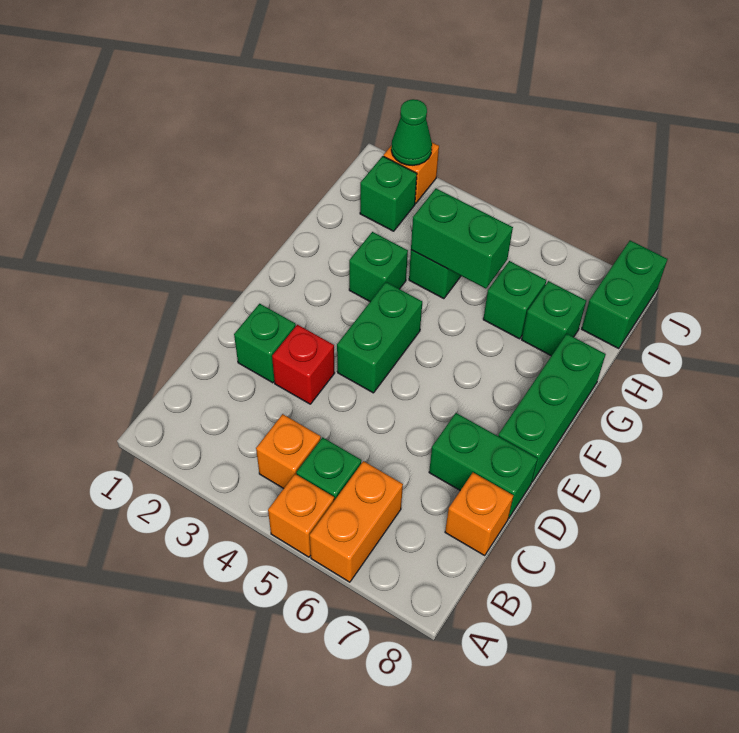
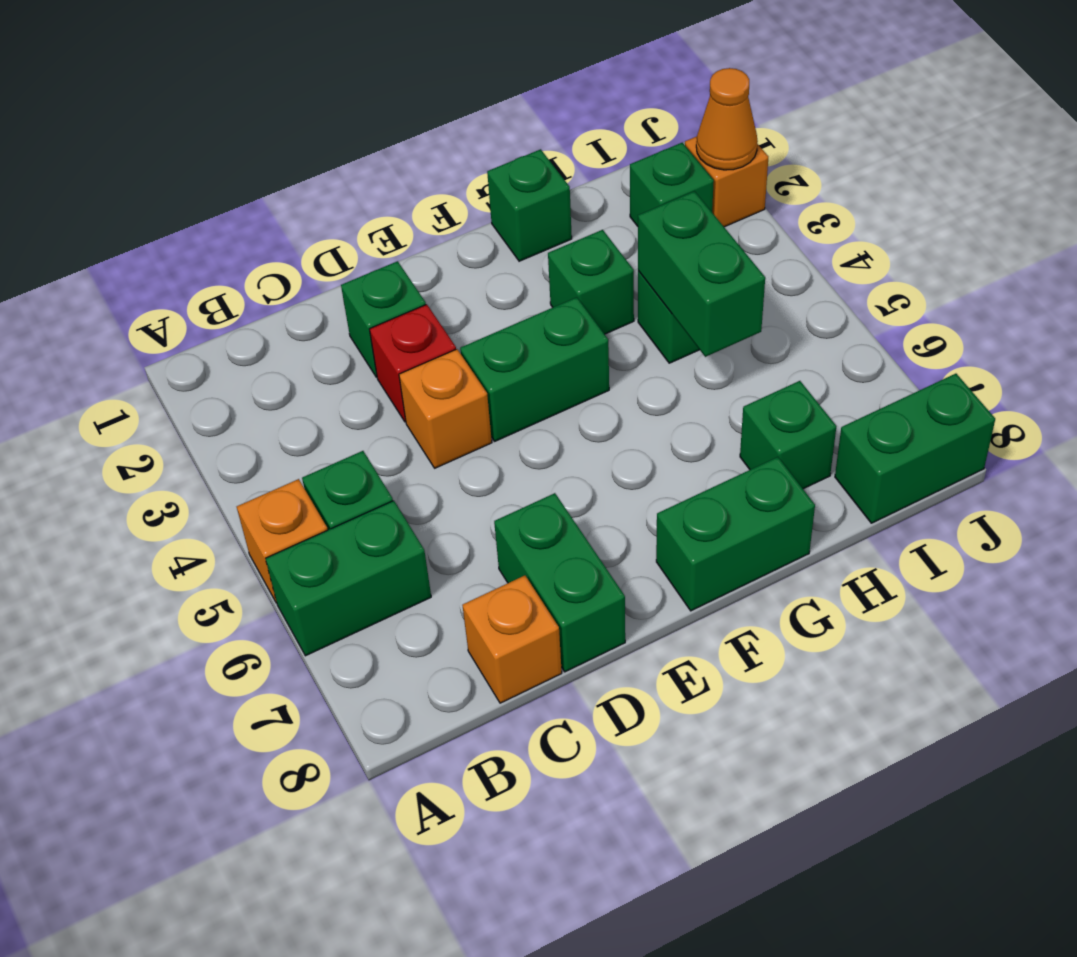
orange 1x2 brick [310,461,403,582] -> green 1x2 brick [265,501,431,656]
orange 1x1 brick [256,414,321,489] -> orange 1x1 brick moved to [399,349,492,468]
green 1x3 brick [498,334,606,482] -> green 1x2 brick [656,457,815,611]
green 1x1 brick [483,261,546,339] -> green 1x1 brick moved to [487,149,572,261]
green 1x1 cone [391,99,432,165] -> orange 1x1 cone [696,68,758,170]

